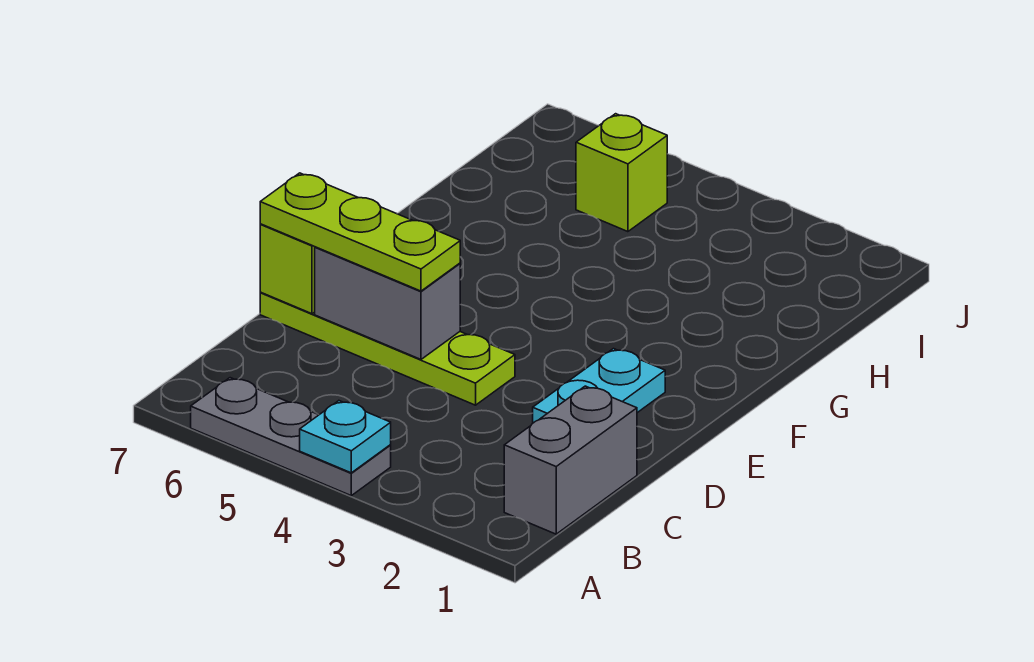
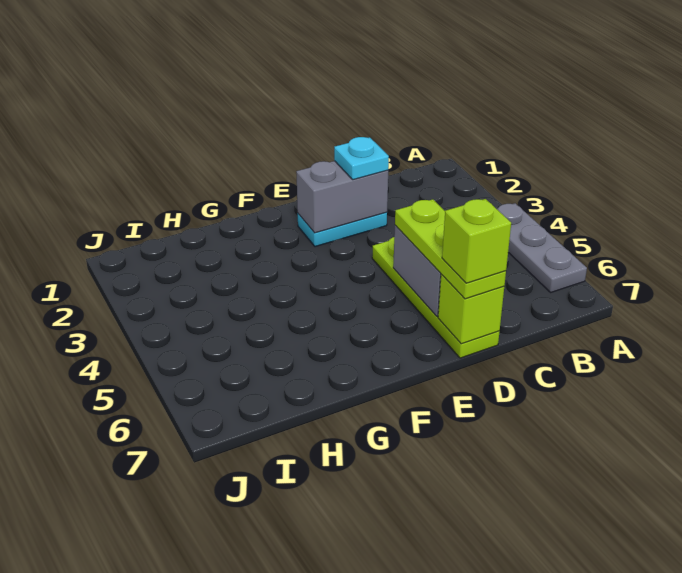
cyan 1x1 plate [300,401,391,473] -> cyan 1x1 plate moved to [334,137,389,180]
grey 1x2 brick [504,386,637,534] -> grey 1x2 brick moved to [296,161,388,233]
lime 1x1 brick [576,114,667,232] -> lime 1x1 brick moved to [442,199,511,283]

